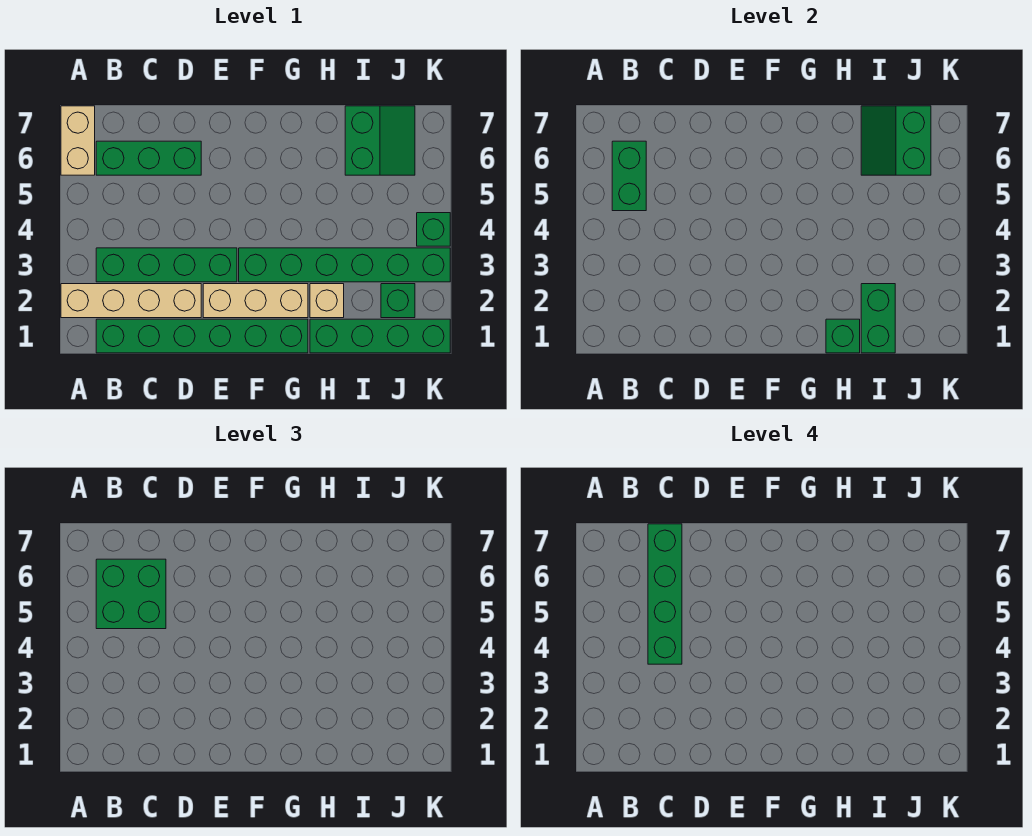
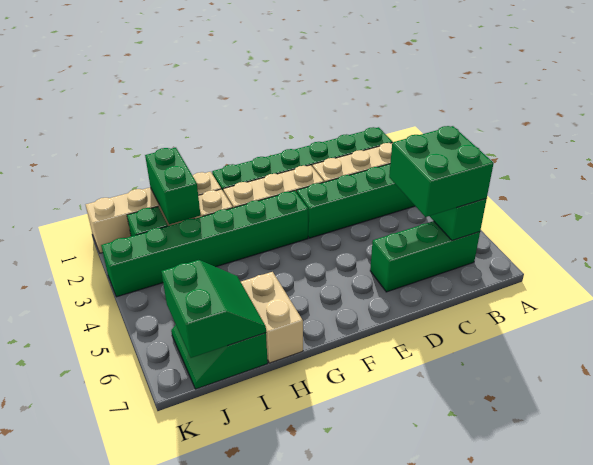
tan 1x2 brick [61,106,95,175] -> tan 1x2 brick moved to [241,272,303,363]
green 1x4 brick [648,524,682,664] -> none
green 1x4 brick [310,319,450,353] -> tan 1x4 brick [86,172,221,253]
green 1x1 brick [826,319,860,353] -> none
green 1x1 brick [417,213,450,246] -> none

